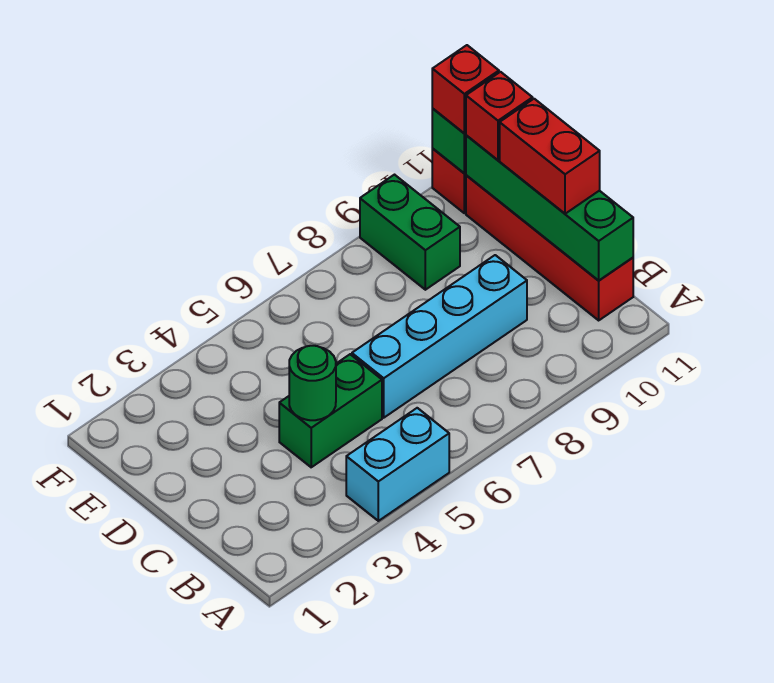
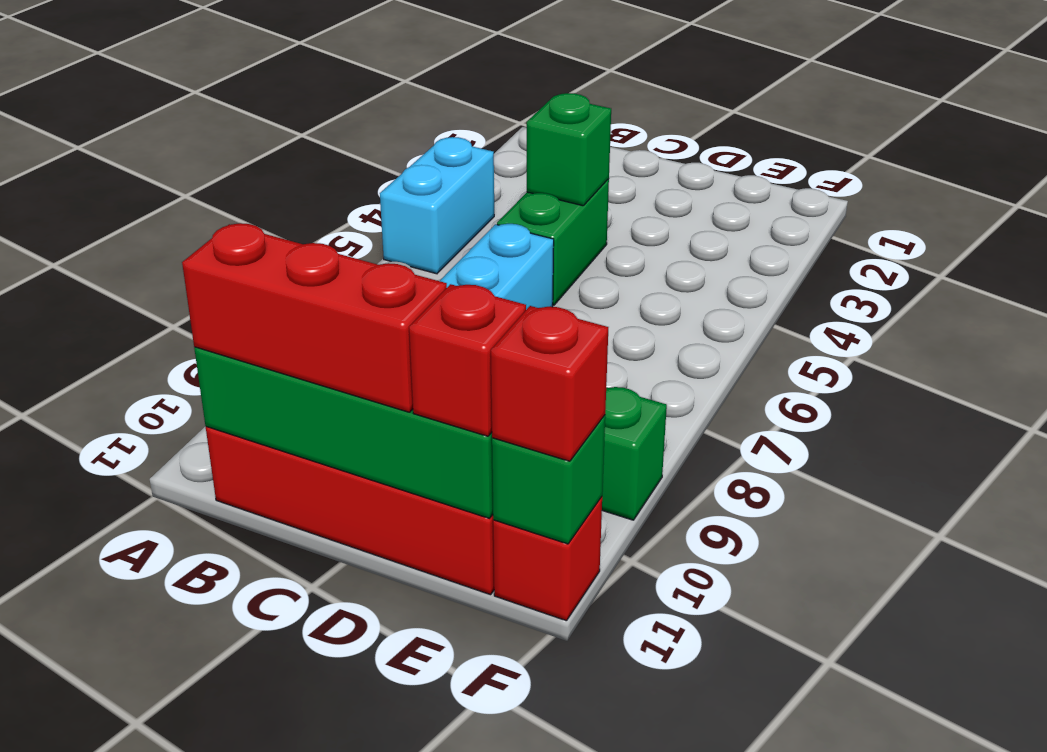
green 1x1 round brick [289,346,336,420] -> green 1x1 brick [527,93,611,206]
red 1x2 brick [500,99,600,214] -> red 1x3 brick [182,223,447,412]

